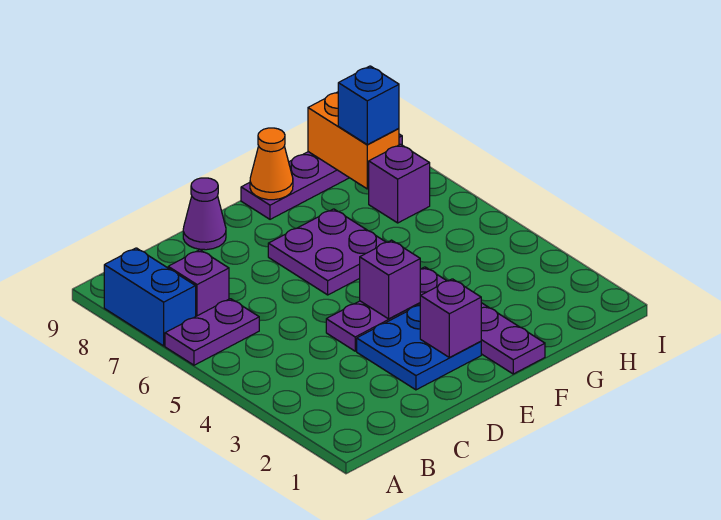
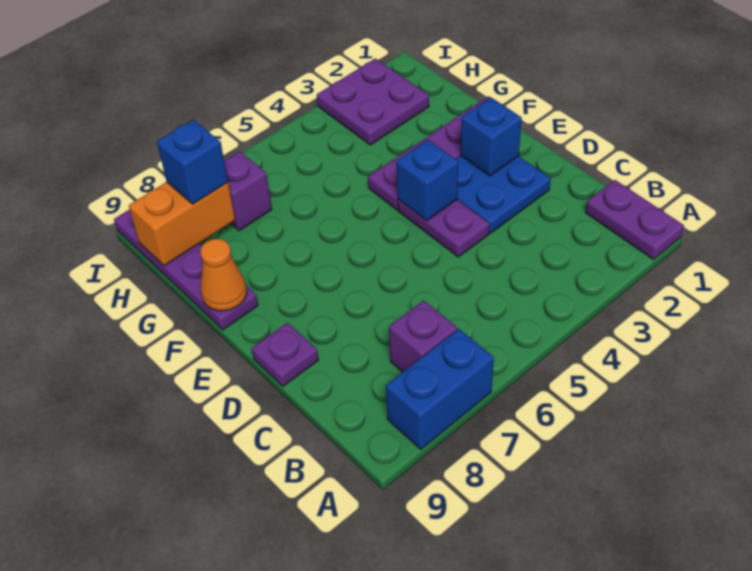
purple 1x2 plate [165,299,259,365] -> purple 1x2 plate moved to [585,180,684,260]
purple 1x1 cone [183,178,226,250] -> purple 1x1 plate [252,323,318,386]
purple 1x1 brick [420,279,481,357] -> blue 1x1 brick [461,98,522,176]
purple 1x1 brick [360,240,421,319] -> blue 1x1 brick [396,140,458,221]
purple 2x2 plate [268,209,386,295] -> purple 2x2 plate moved to [317,58,429,145]

